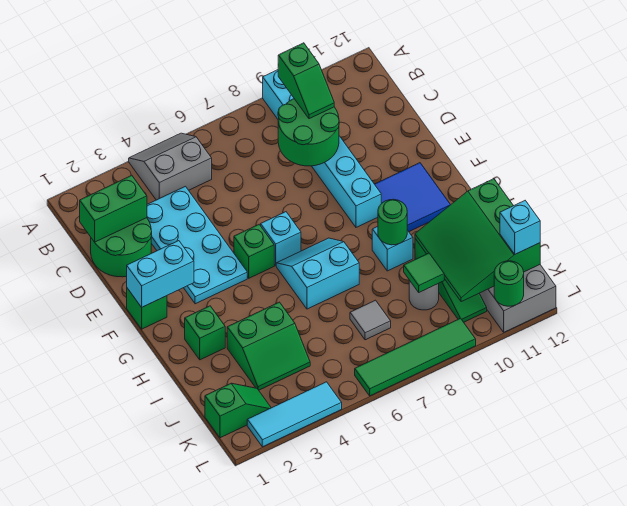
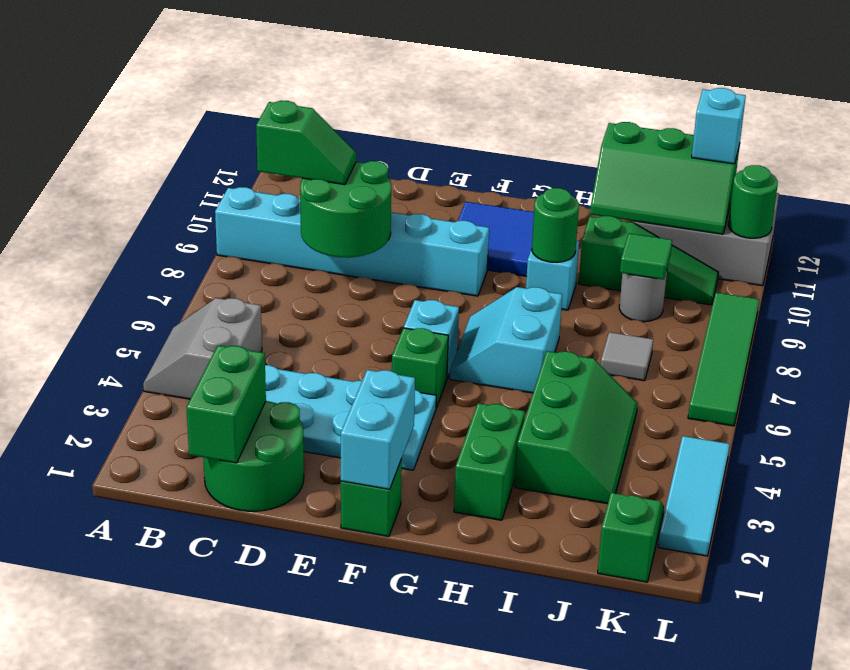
green 1x1 brick [185,306,225,360] -> green 1x2 brick [454,403,525,520]
green 2x2 slope [227,302,310,390] -> green 2x3 slope [515,351,638,504]
green 3x3 slope [415,179,540,302] -> green 2x3 slope [590,122,740,234]

